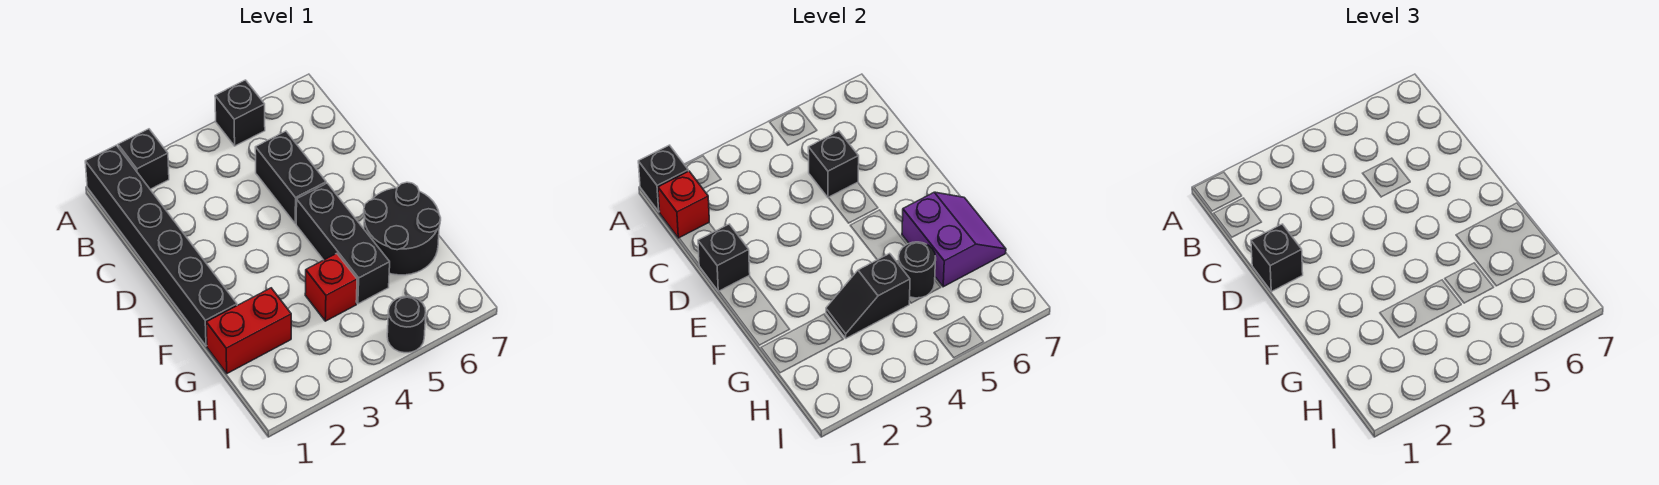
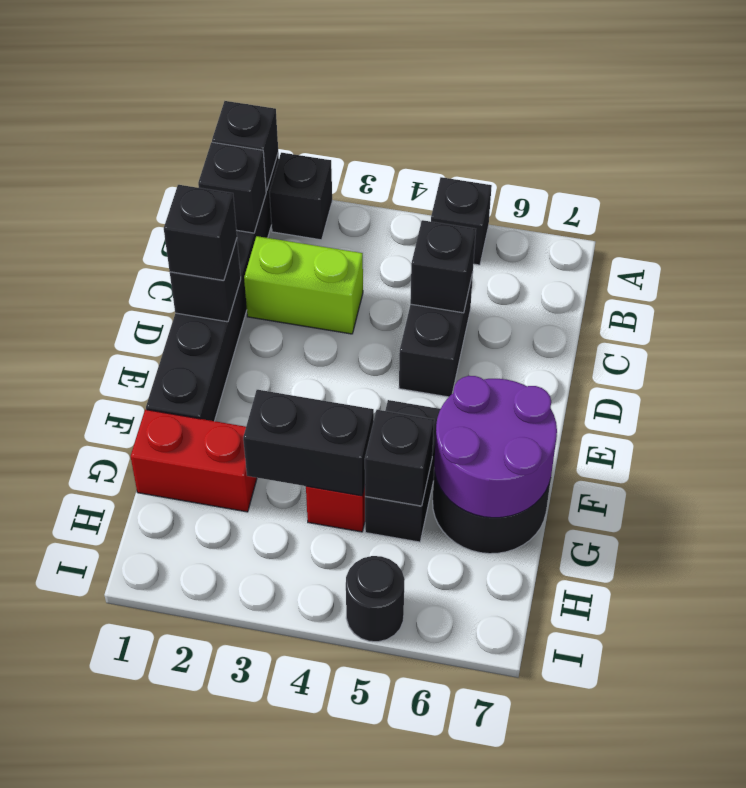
red 1x1 brick [658,171,709,238] -> black 1x1 brick [198,142,266,233]
none -> lime 1x2 brick [244,236,363,334]
black 1x3 brick [296,183,390,304] -> black 1x2 brick [365,400,440,542]
purple 2x2 slope [902,192,1006,287] -> purple 2x2 round brick [434,376,557,518]
black 1x2 slope [826,253,910,338] -> black 1x2 brick [243,390,374,496]
black 1x1 round brick [898,242,936,298] -> black 1x1 brick [365,410,434,506]

